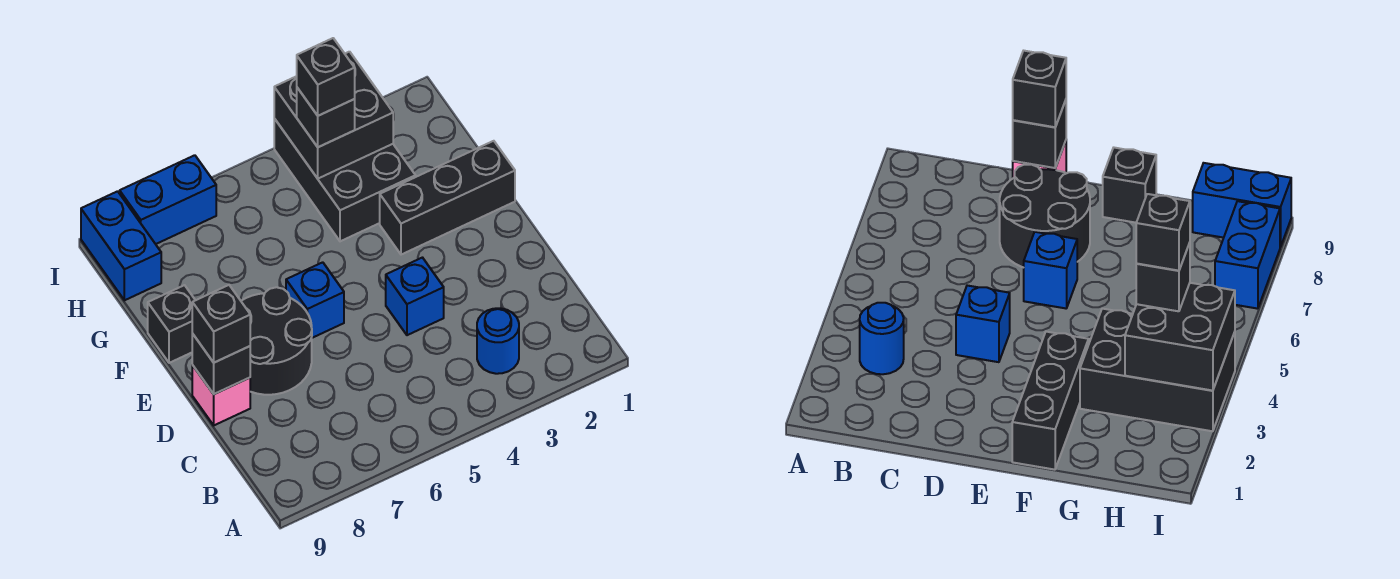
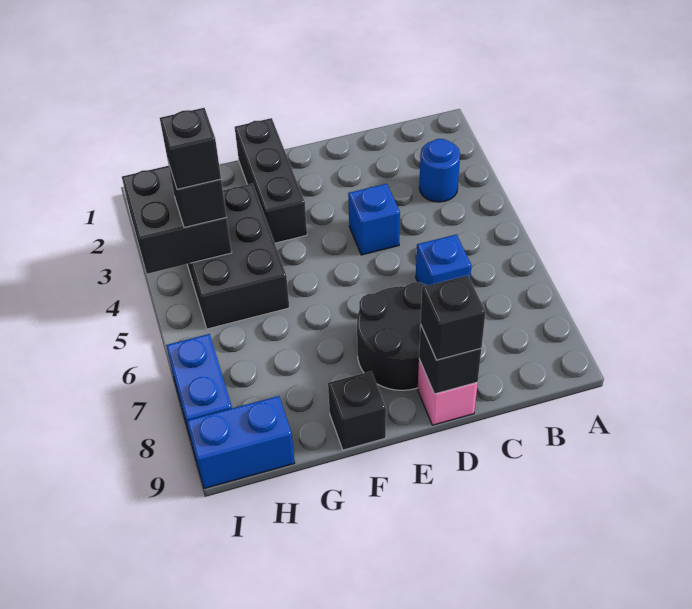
blue 1x1 brick [286,262,344,338] -> blue 1x1 brick moved to [416,235,471,286]
black 2x3 brick [274,119,416,241] -> black 2x3 brick turned to [187,183,289,329]

